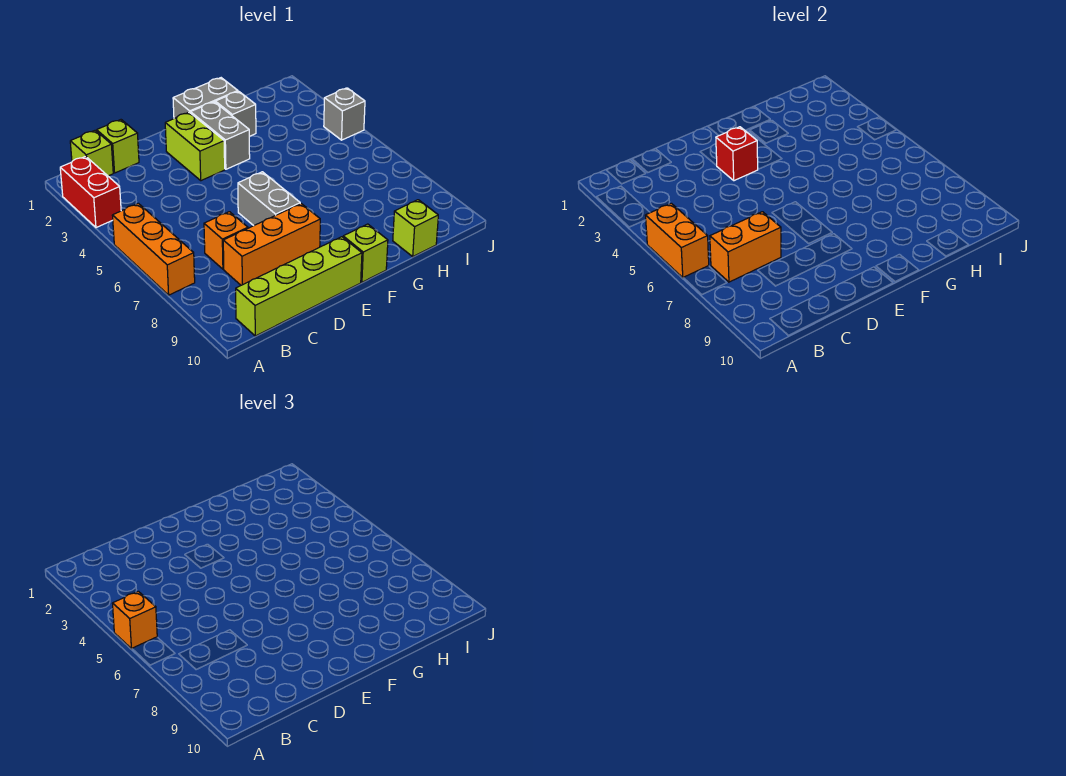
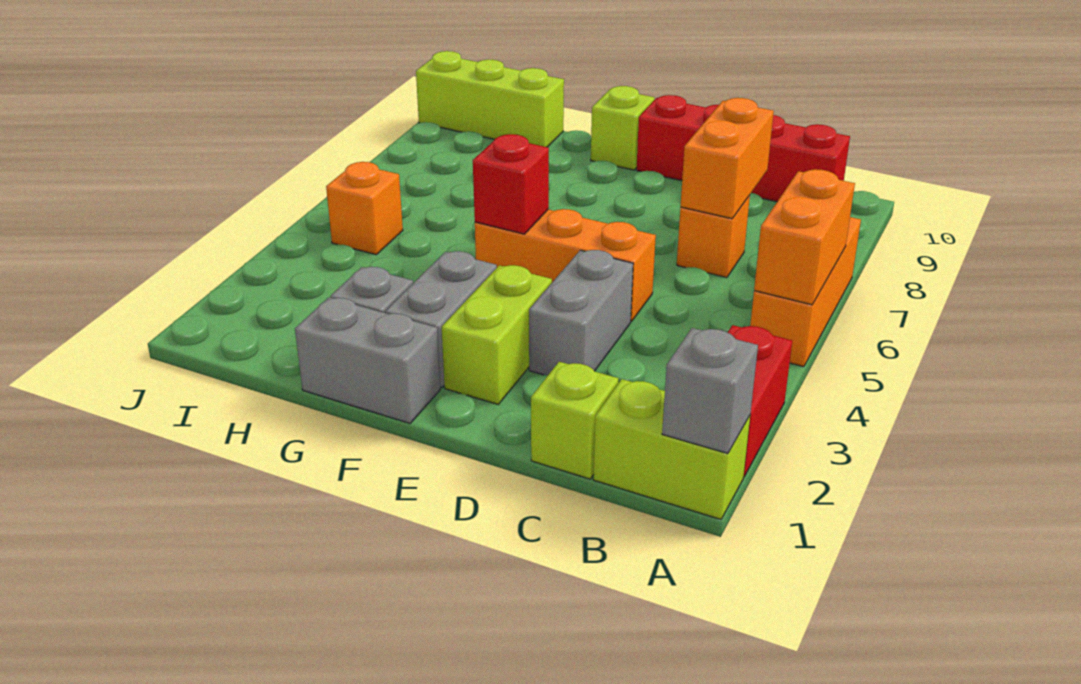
orange 1x1 brick [112,591,157,649] -> orange 1x1 brick moved to [326,162,403,255]
lime 1x1 brick [70,130,113,176] -> lime 1x2 brick [593,379,750,519]
orange 1x2 brick [710,212,781,282] -> orange 1x2 brick turned to [680,98,774,219]
lime 1x4 brick [236,237,362,336] -> red 1x4 brick [636,95,850,202]
orange 1x3 brick [223,204,320,285] -> orange 1x3 brick moved to [475,209,656,322]
red 1x1 brick [716,127,758,181] -> red 1x1 brick moved to [473,134,549,234]
grey 1x2 brick [238,172,300,226] -> grey 1x2 brick moved to [529,250,633,375]
lime 1x1 brick [393,200,438,257] -> lime 1x3 brick [416,51,564,147]
grey 1x1 brick [324,88,365,140] -> grey 1x1 brick moved to [662,328,758,454]

